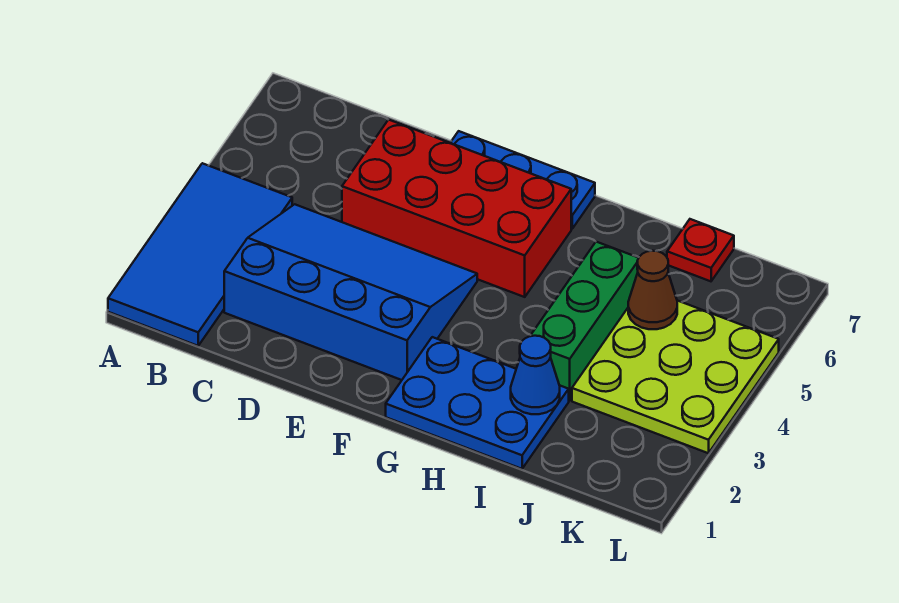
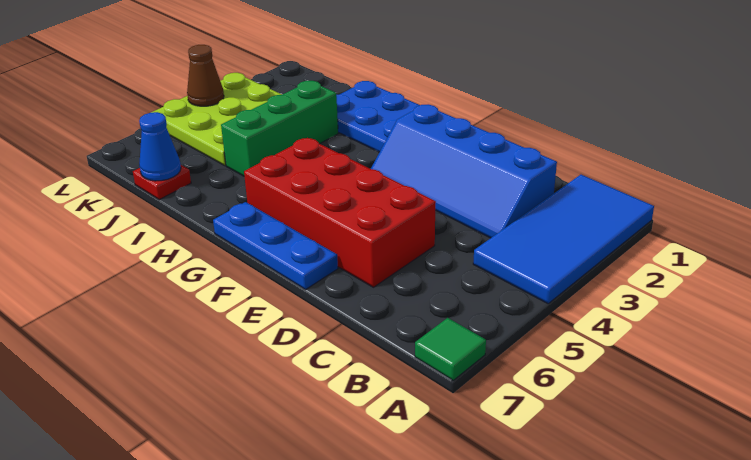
none -> green 1x1 tile [415,318,486,380]
blue 3x4 slope [224,204,477,380] -> blue 2x4 slope [371,104,557,238]
blue 1x1 cone [511,336,560,414] -> blue 1x1 cone moved to [139,112,181,181]
brown 1x1 cone [628,251,677,329] -> brown 1x1 cone moved to [187,45,224,106]

